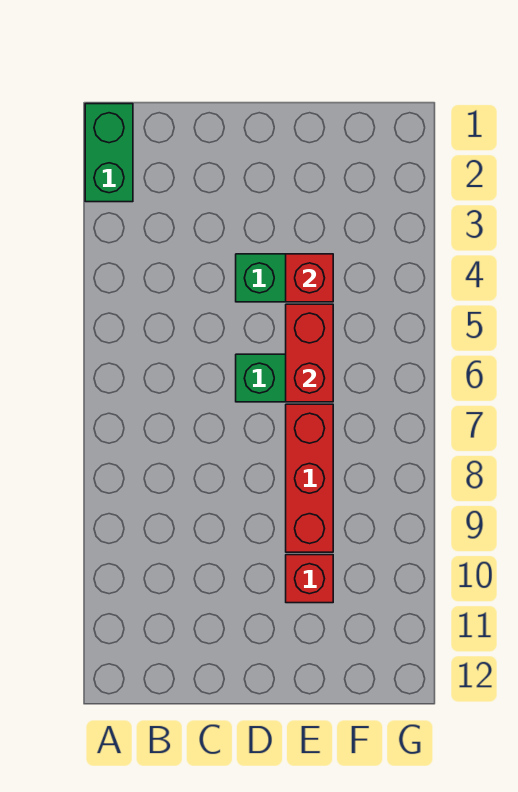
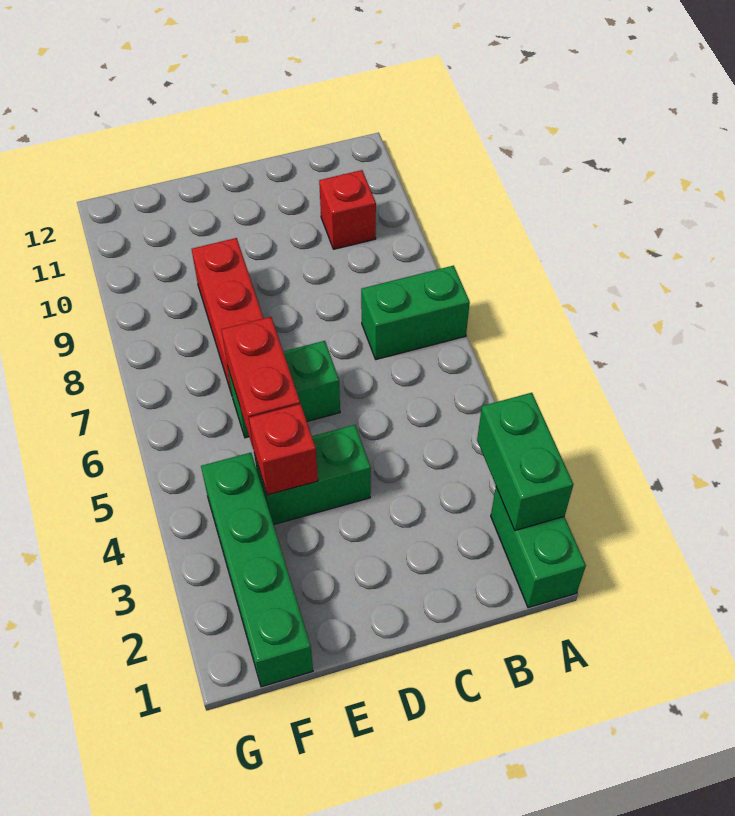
none -> green 1x2 brick [477,393,573,530]
none -> green 1x2 brick [361,266,470,359]
red 1x1 brick [286,555,333,603] -> red 1x1 brick moved to [319,170,376,249]
none -> green 1x4 brick [201,453,313,687]

